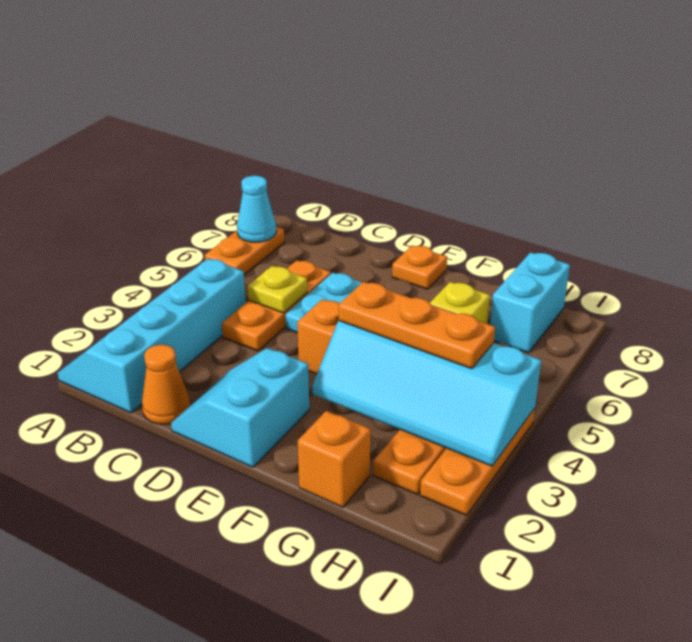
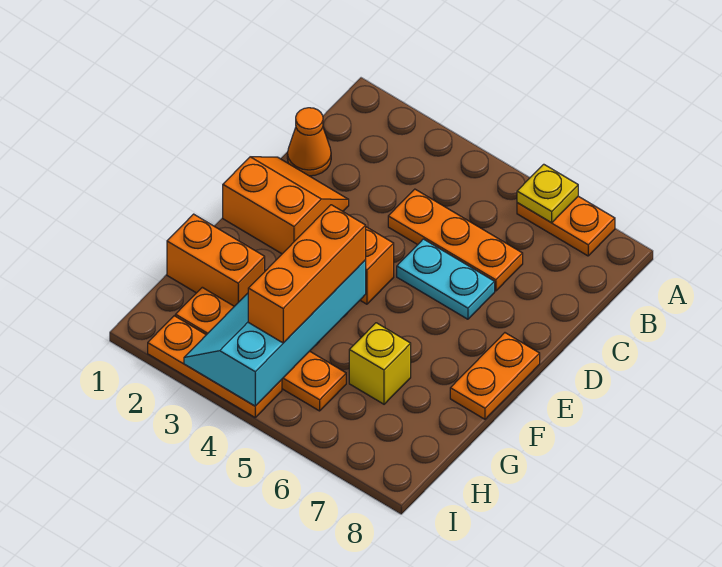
cyan 2x4 slope [58,259,246,413] -> none
cyan 1x1 cone [237,176,276,242] -> none
yellow 1x1 plate [248,266,307,313] -> yellow 1x1 plate moved to [517,164,578,223]
cyan 2x2 slope [171,348,309,467] -> orange 2x2 slope [223,157,349,254]
orange 1x1 plate [392,245,447,289] -> orange 1x2 plate [450,333,540,419]
orange 1x3 plate [338,282,495,369] -> orange 1x3 brick [248,205,366,343]
orange 1x1 brick [298,411,370,507] -> orange 1x2 brick [167,214,265,306]
cyan 1x2 brick [490,252,570,353] -> none

